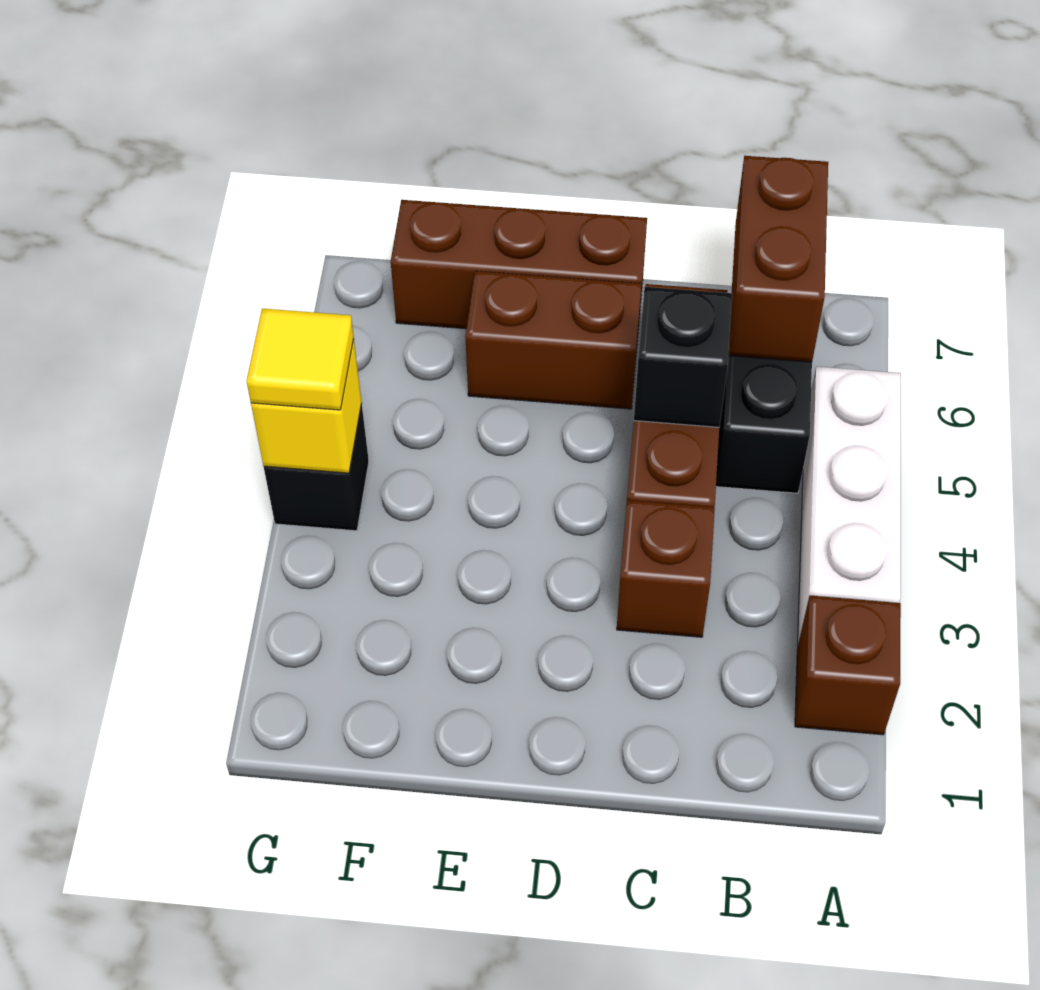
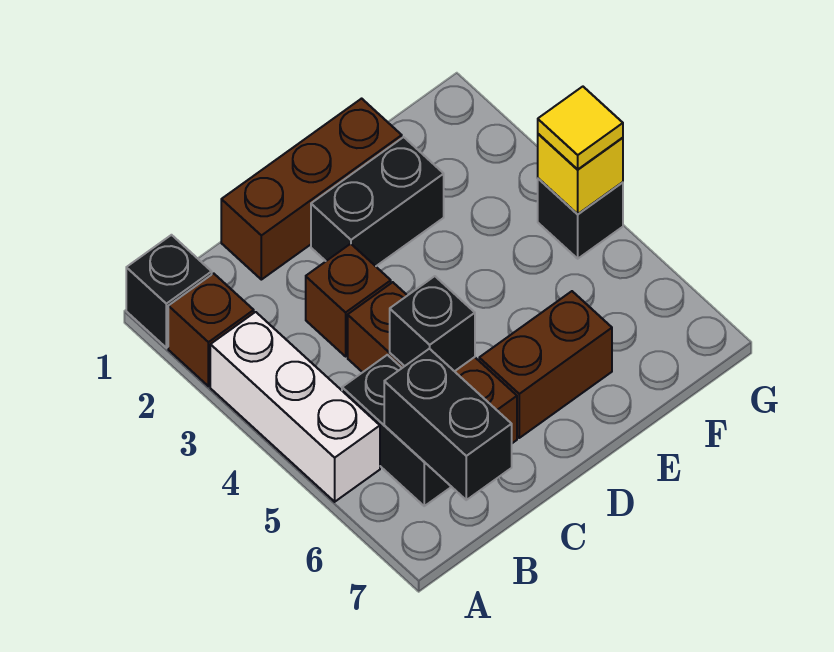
none -> black 1x1 brick [126,235,212,348]
brown 1x2 brick [729,156,828,362] -> black 1x2 brick [384,349,512,500]
none -> black 1x2 brick [311,137,444,266]
brown 1x3 brick [391,200,647,329] -> brown 1x3 brick moved to [221,99,402,280]

